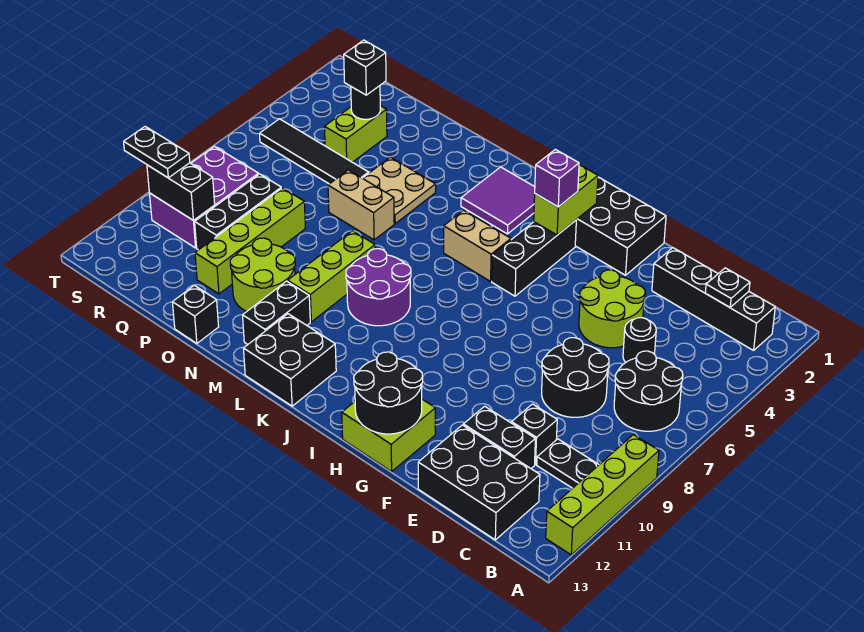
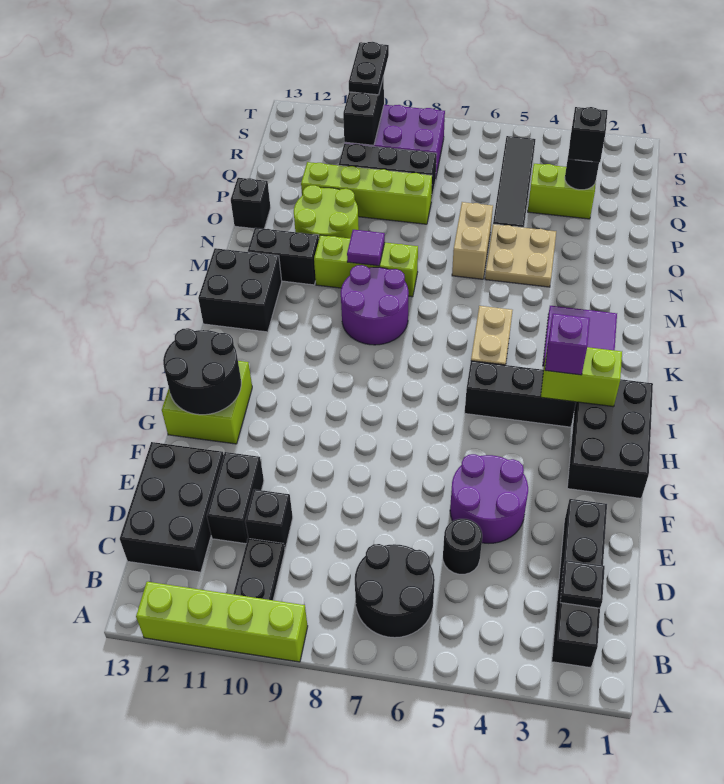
black 2x2 round brick [542,338,609,417] -> none
lime 2x2 round brick [579,270,645,348] -> purple 2x2 round brick [450,454,528,543]
none -> purple 1x1 tile [347,230,385,266]

